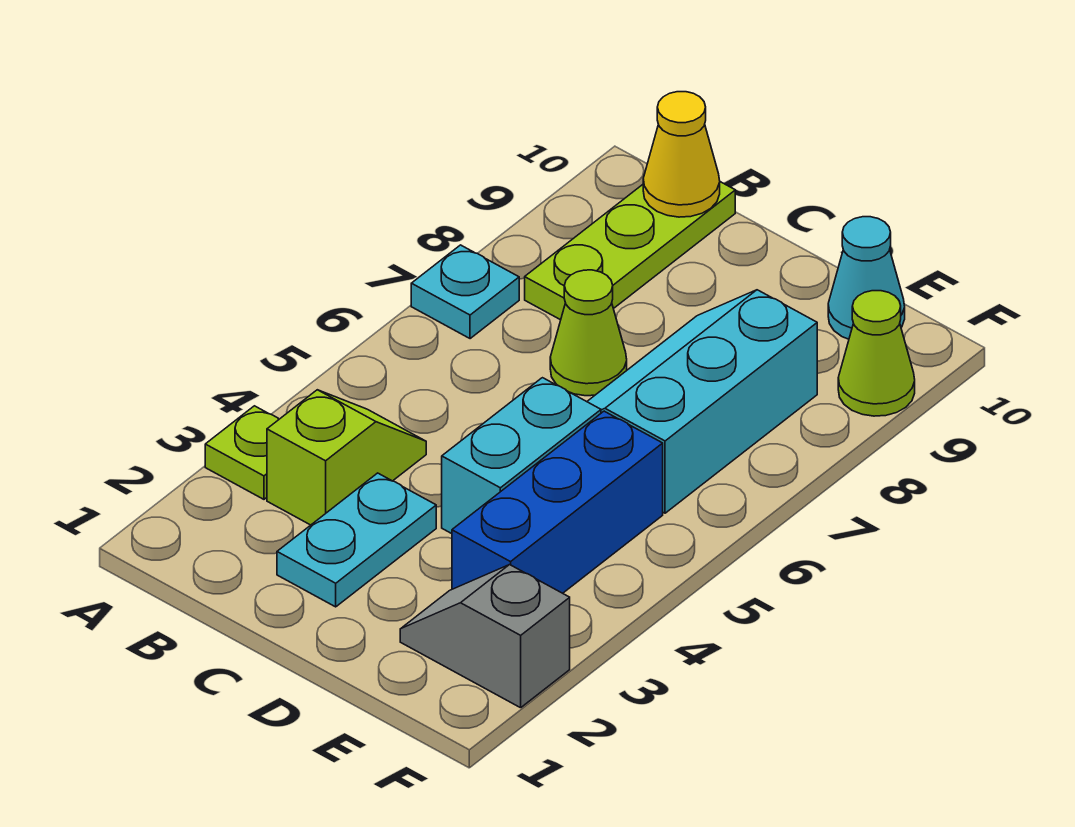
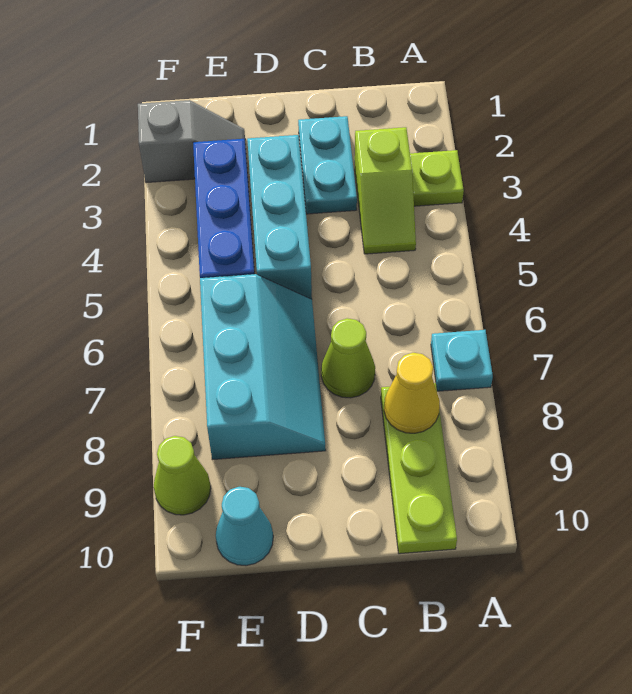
yellow 1x1 cone [643,92,720,217] -> yellow 1x1 cone moved to [384,353,440,433]
cyan 1x2 brick [442,378,601,534] -> cyan 1x3 brick [247,135,312,299]

